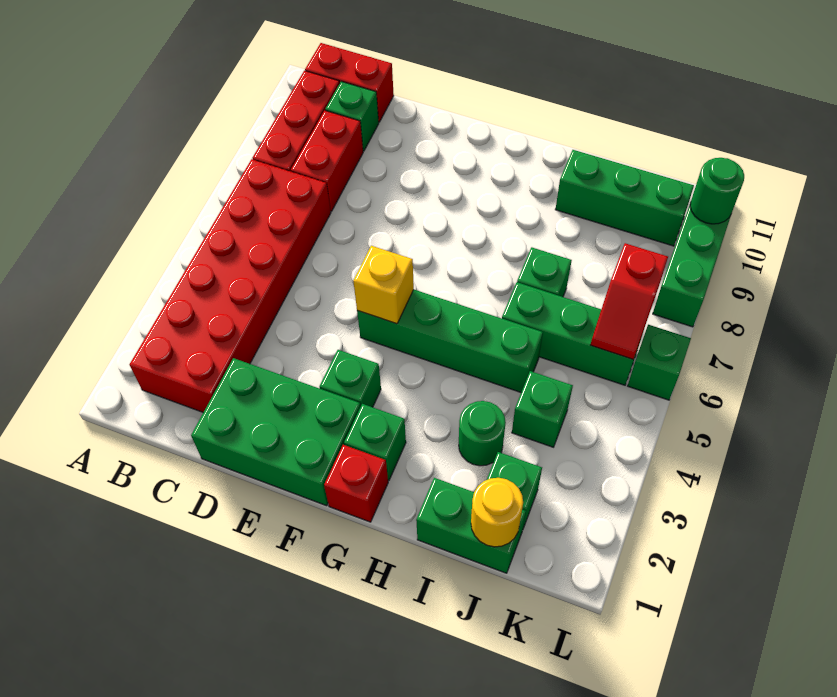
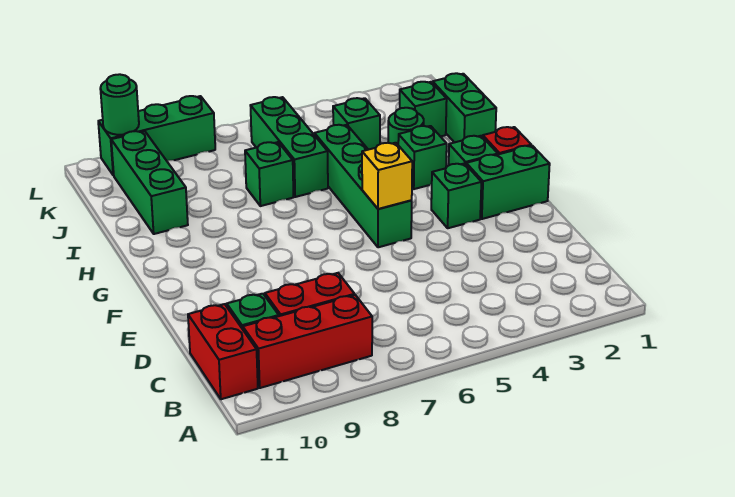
red 2x6 brick [130,159,331,412] -> none
green 2x3 brick [191,358,361,506] -> green 1x2 brick [466,146,550,219]
yellow 1x1 round brick [471,478,523,547] -> none
red 1x2 slope [591,243,668,359] -> none
green 1x1 brick [628,325,691,400] -> green 1x1 brick moved to [398,126,447,189]

